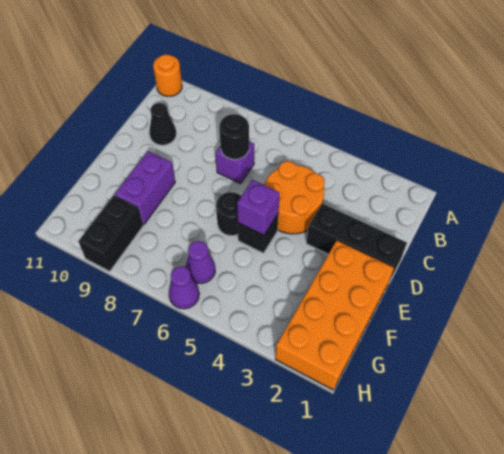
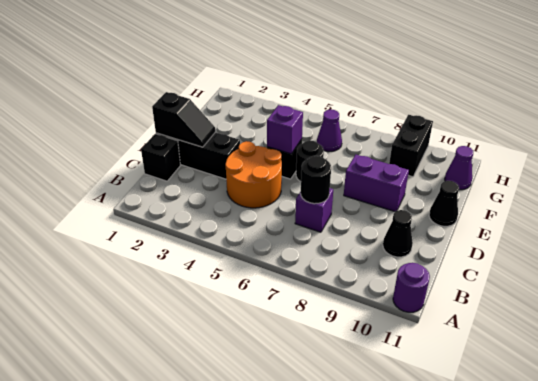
orange 1x1 round brick [153,54,182,96] -> purple 1x1 round brick [393,263,430,312]
none -> black 1x1 brick [141,134,180,181]
none -> black 1x2 slope [152,92,215,147]
orange 2x4 brick [275,241,394,390] -> none
purple 1x2 brick [115,151,175,225] -> purple 1x2 brick turned to [344,155,409,212]
none -> black 1x1 cone [429,181,459,226]
purple 1x1 cone [169,266,199,309] -> purple 1x1 cone moved to [445,146,473,190]

